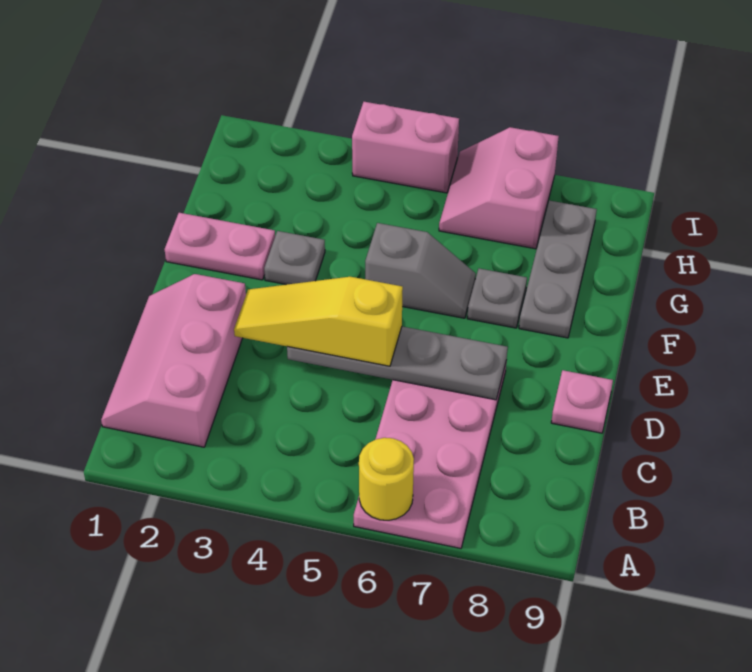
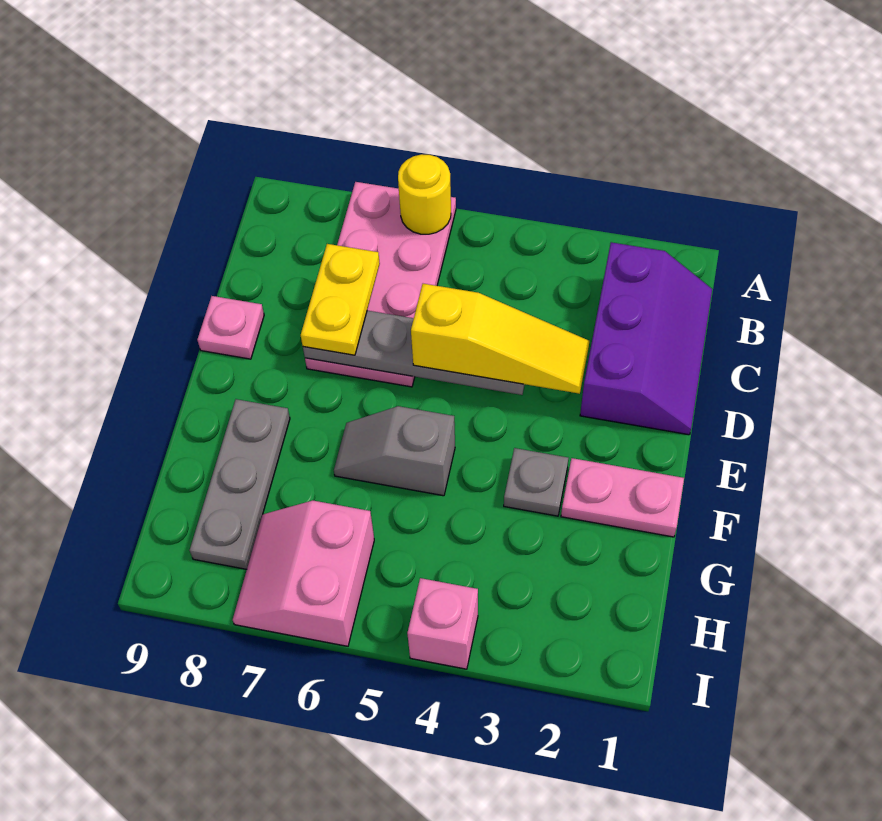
pink 2x3 slope [101,274,246,447] -> purple 2x3 slope [580,242,712,435]
none -> yellow 1x2 plate [301,244,380,355]
grey 1x1 plate [467,269,527,328] -> none
pink 2x2 slope [439,127,559,249] -> pink 2x2 slope turned to [233,501,374,646]
pink 1x2 brick [352,102,459,193] -> pink 1x1 brick [407,578,478,669]

